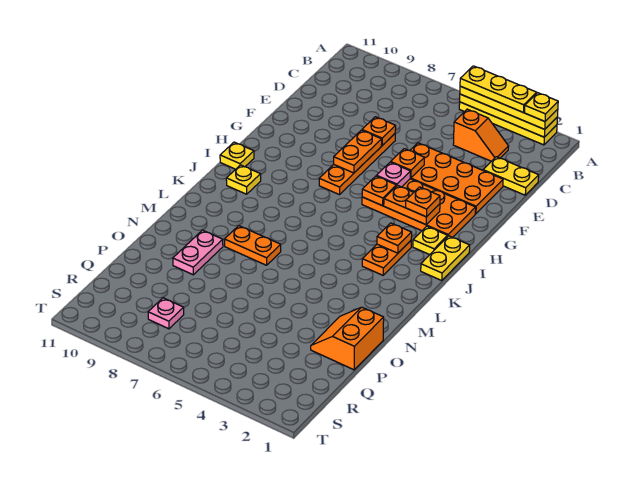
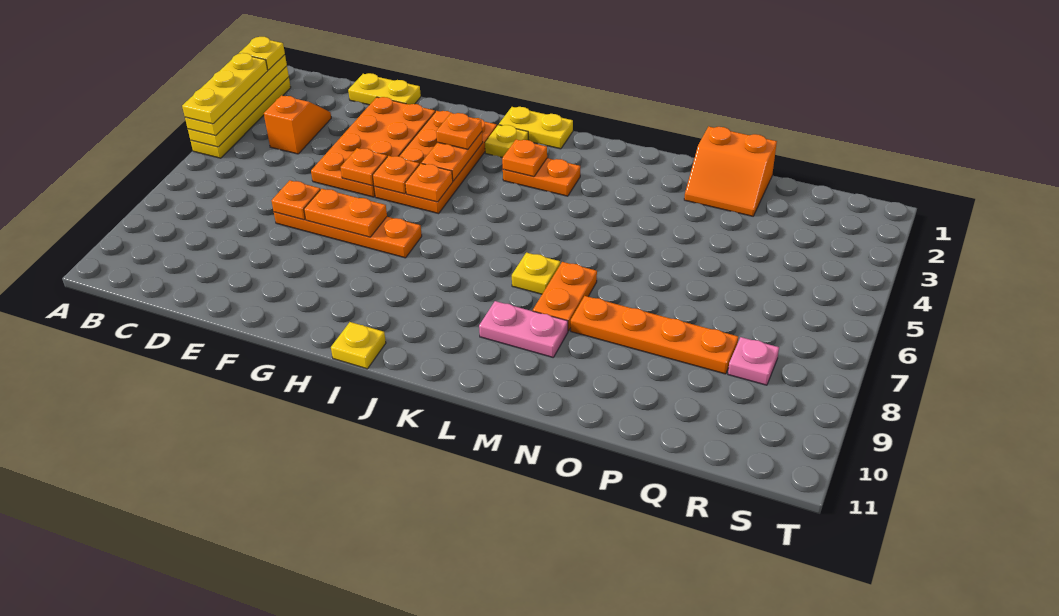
yellow 1x2 plate [483,157,539,195] -> yellow 1x2 plate turned to [348,73,421,105]
pink 1x1 plate [376,162,410,187] -> orange 1x1 plate [373,156,419,194]
yellow 1x1 plate [226,165,261,194] -> yellow 1x1 plate moved to [512,253,560,294]
none -> orange 1x4 plate [571,296,738,374]
pink 1x2 plate [173,230,223,275] -> pink 1x2 plate moved to [479,301,568,357]

